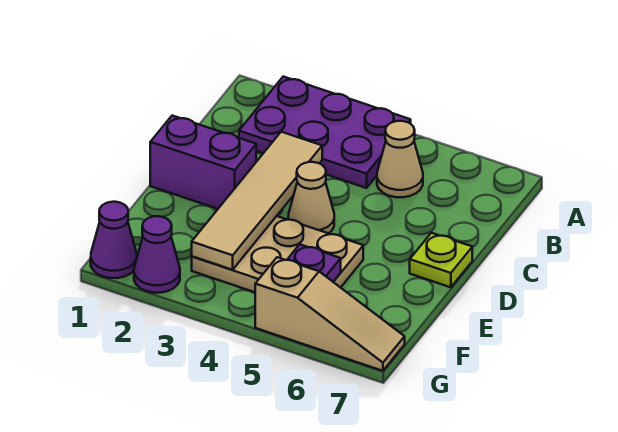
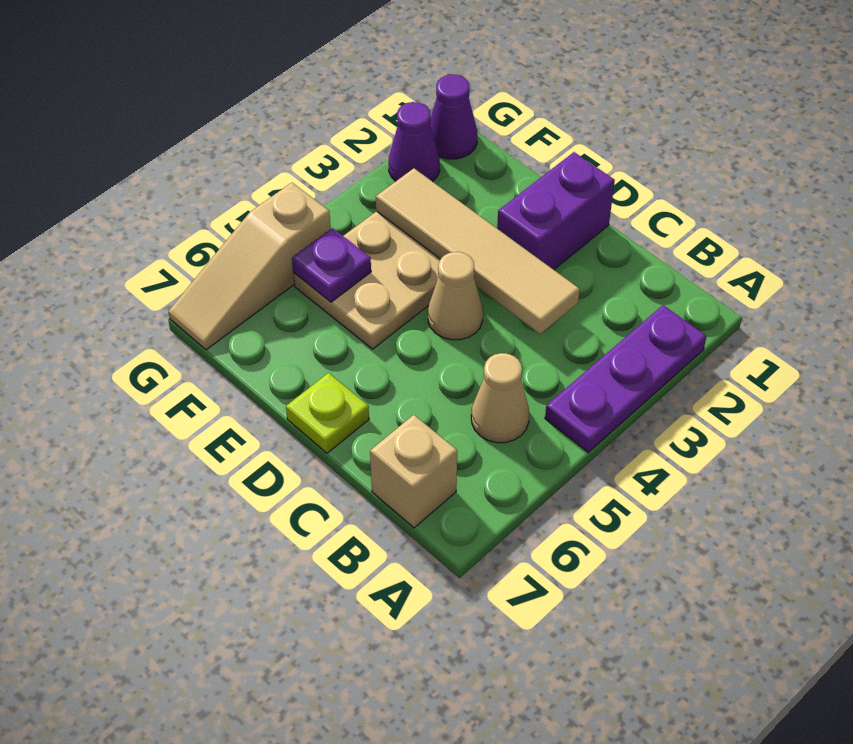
purple 2x3 plate [239,77,411,188] -> purple 1x3 plate [545,305,707,452]
none -> tan 1x1 brick [370,415,457,528]

